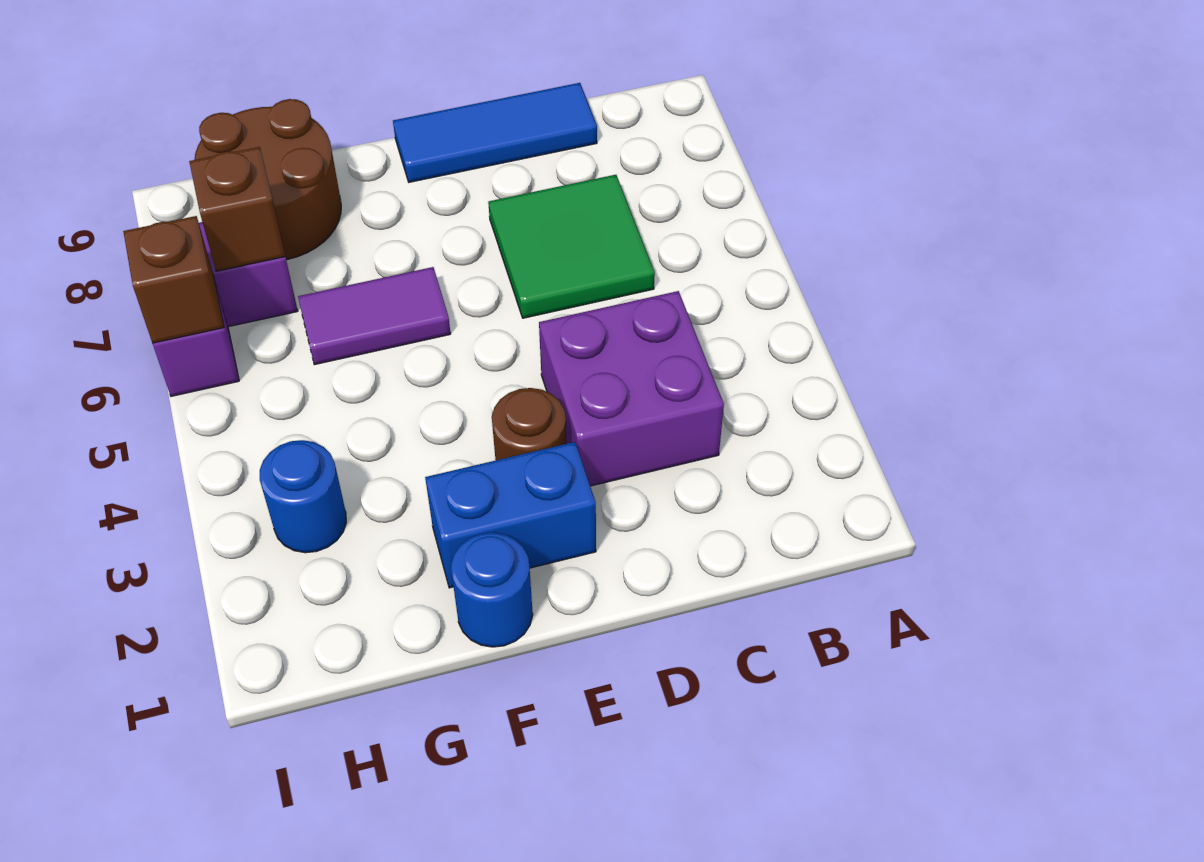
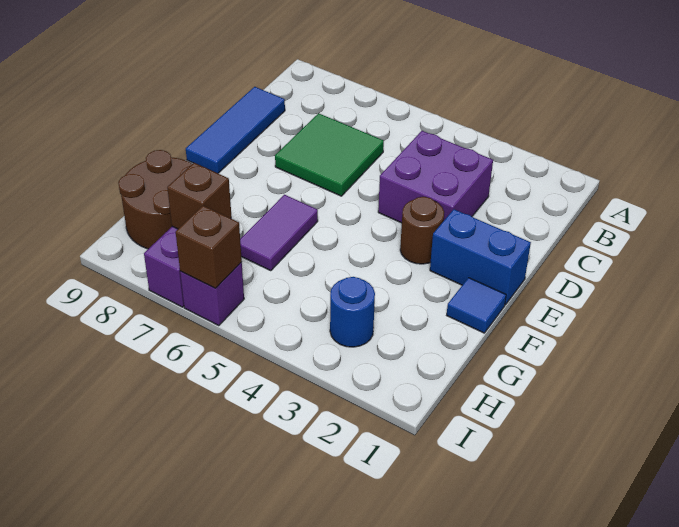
blue 1x2 brick [425,442,596,588] -> blue 1x2 brick turned to [430,209,531,305]
blue 1x1 round brick [451,532,533,647] -> blue 1x1 tile [447,278,506,333]

